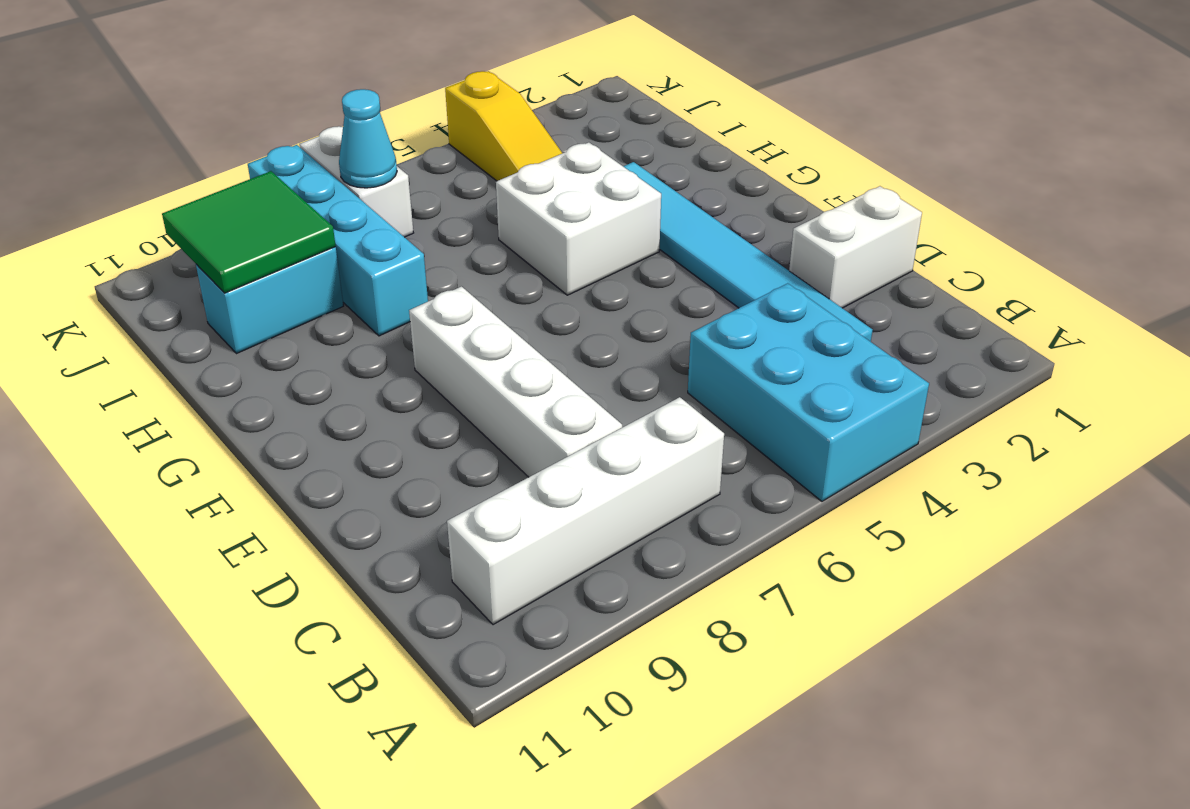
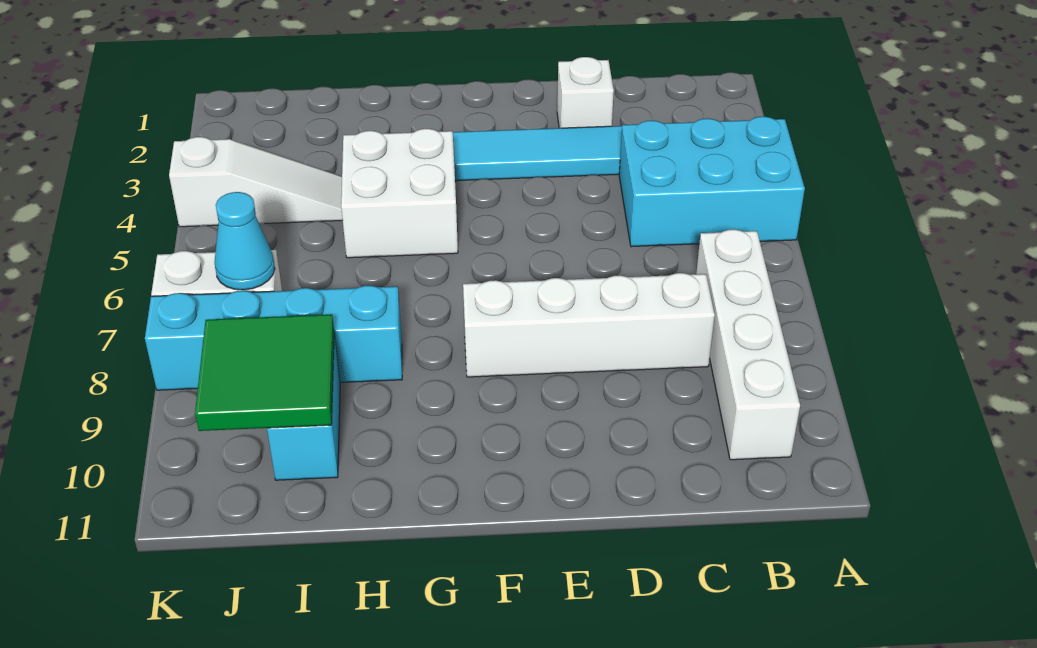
white 1x2 brick [789,186,922,308] -> white 1x1 brick [557,57,614,128]
yellow 1x3 slope [445,71,562,181] -> white 1x3 slope [169,137,343,227]

